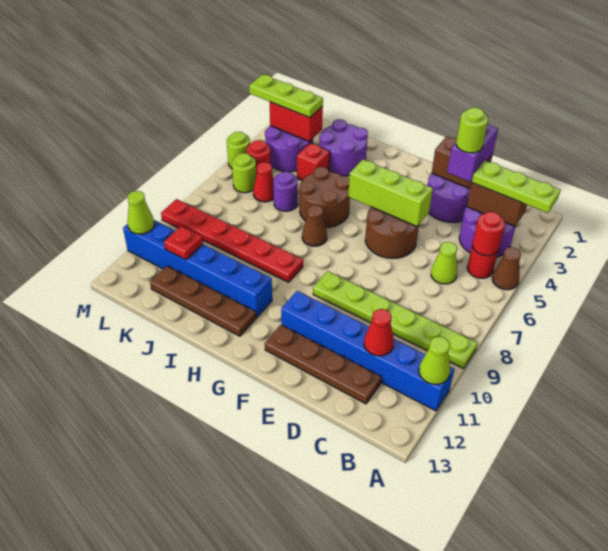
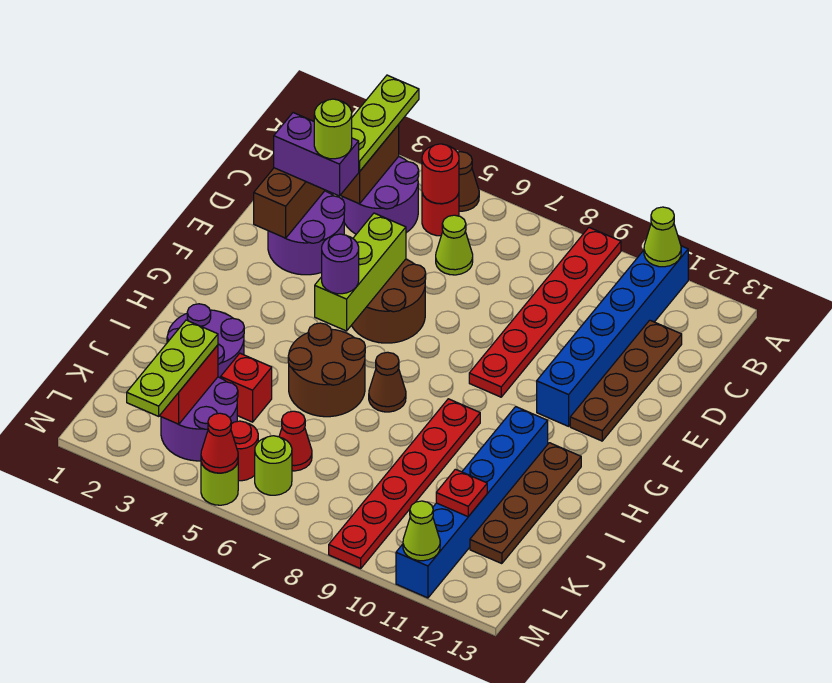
lime 1x6 plate [313,271,477,369] -> red 1x6 plate [469,228,621,397]
red 1x1 cone [364,309,394,356] -> red 1x1 cone moved to [201,413,238,473]
purple 1x1 round brick [273,171,298,211] -> purple 1x1 round brick moved to [322,234,359,294]

